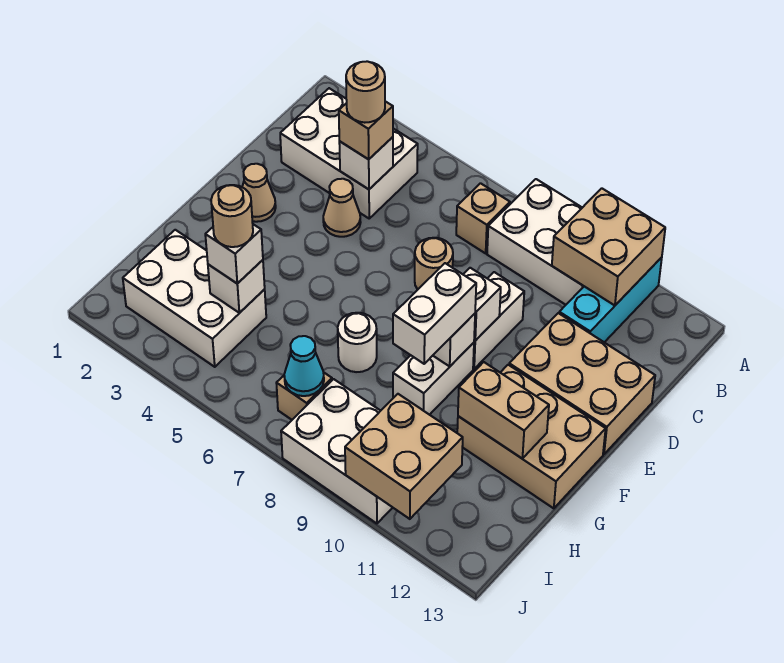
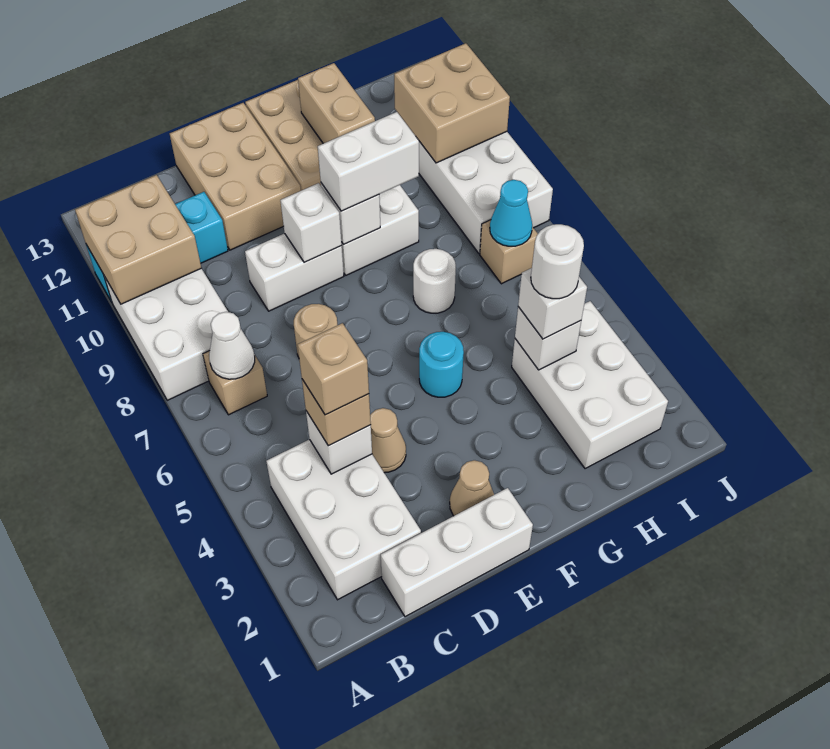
none -> white 1x1 cone [209,312,255,379]
none -> white 1x3 brick [381,488,533,617]
tan 1x1 round brick [346,61,385,123] -> tan 1x1 brick [298,323,369,415]
none -> cyan 1x1 round brick [419,332,464,397]
tan 1x1 round brick [211,185,253,247] -> white 1x1 round brick [531,224,584,299]

